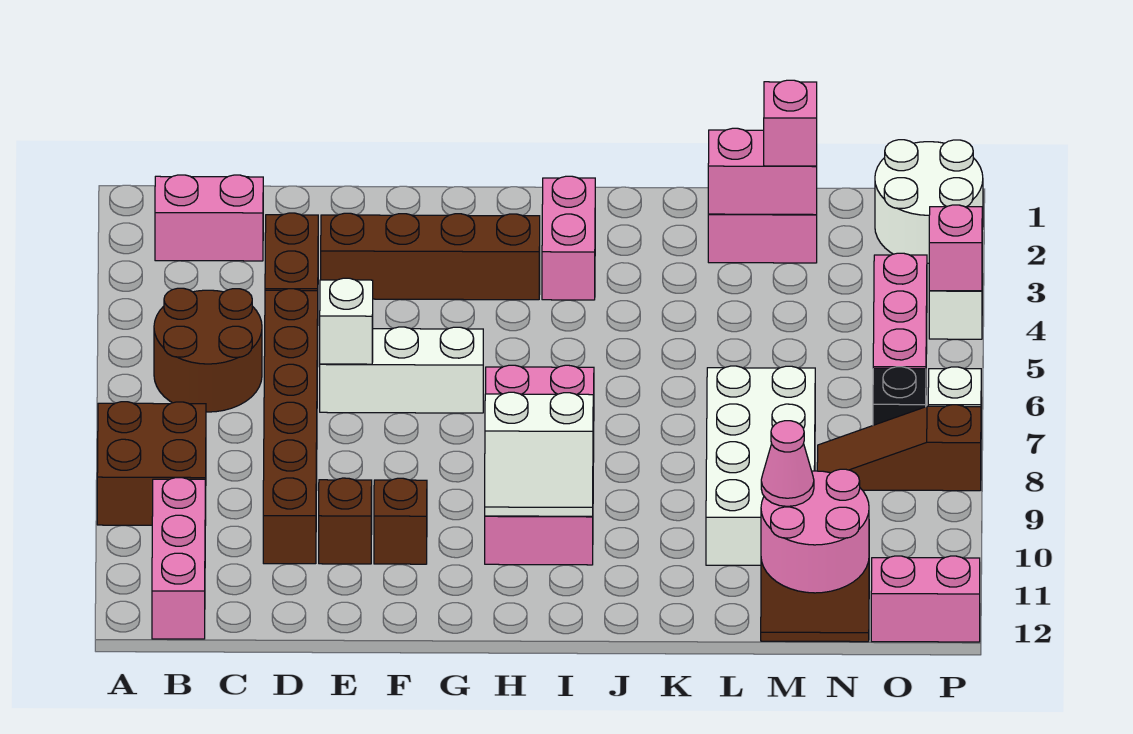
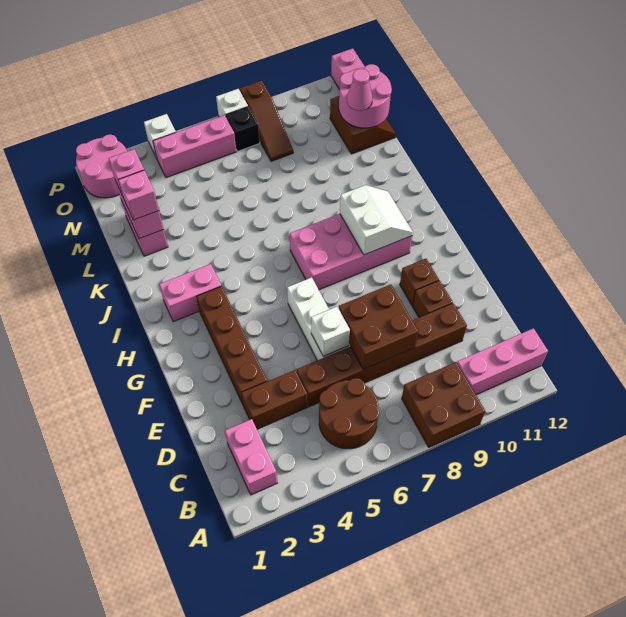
none -> brown 2x2 brick [339,285,418,370]
white 2x4 brick [706,366,815,565] -> none
white 2x2 round brick [875,140,983,263] -> pink 2x2 round brick [76,134,127,198]
pink 1x1 brick [929,205,982,291] -> pink 1x1 brick moved to [118,170,159,220]

